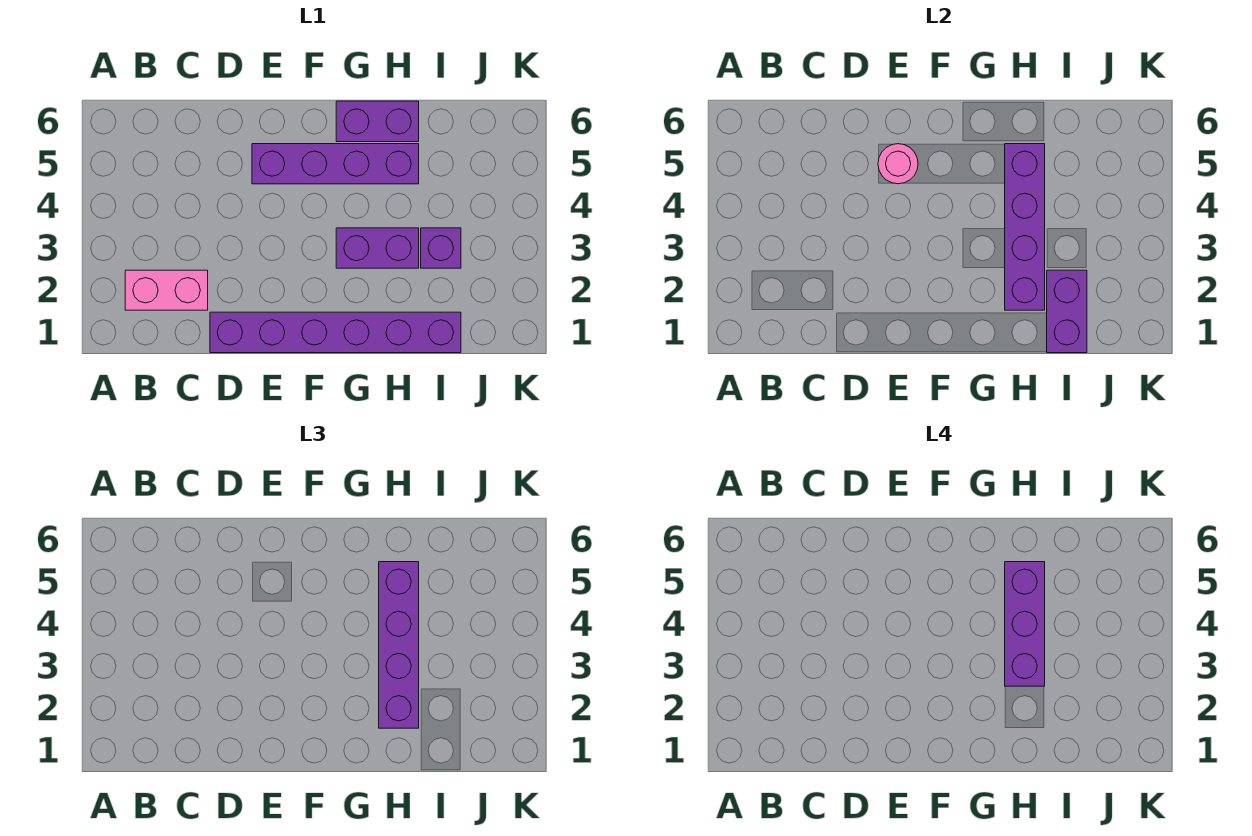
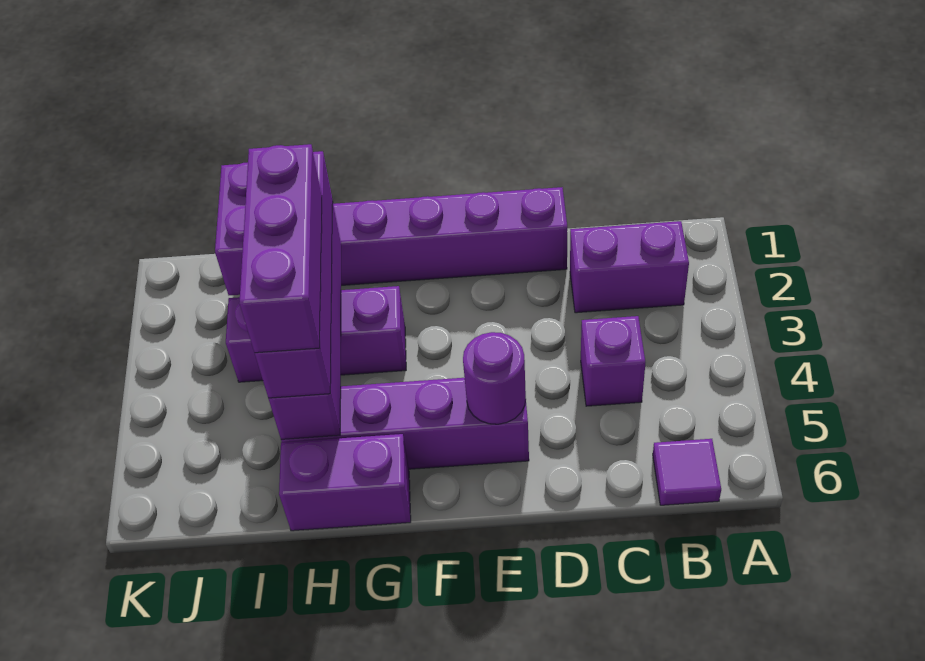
pink 1x2 brick [125,270,208,310] -> purple 1x2 brick [570,221,689,313]
none -> purple 1x1 tile [653,439,721,505]
none -> purple 1x1 brick [581,316,645,406]
pink 1x1 round brick [878,144,918,184] -> purple 1x1 round brick [463,332,526,424]

